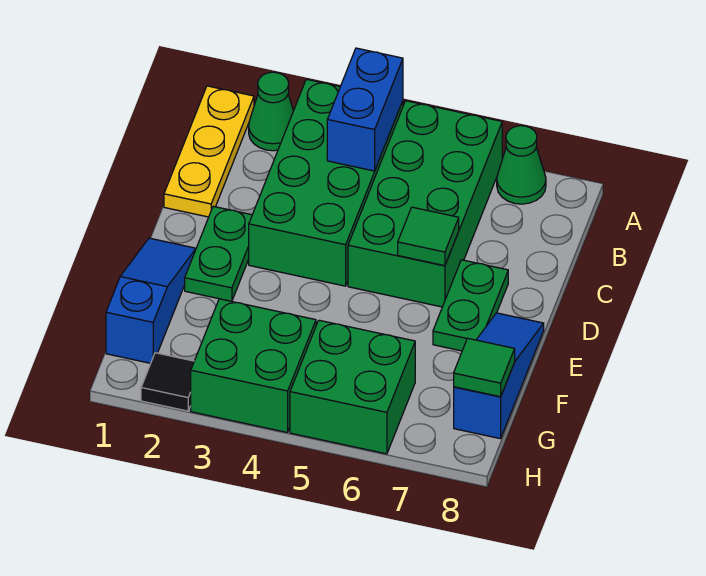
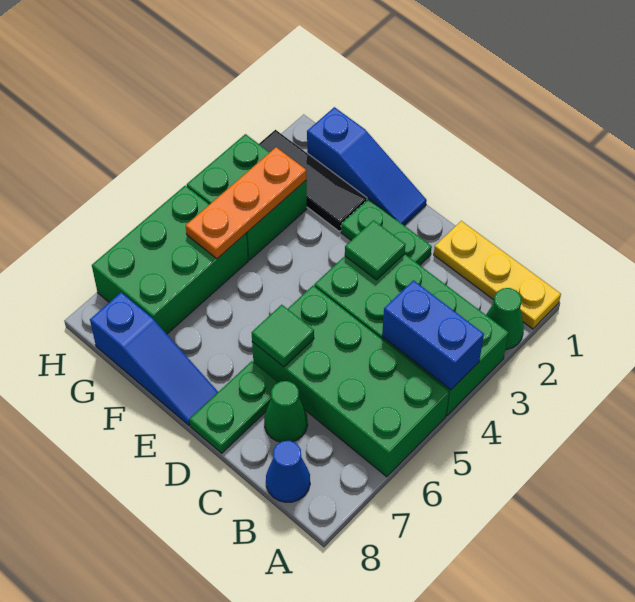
green 1x1 cone [497,126,546,204] -> green 1x1 cone moved to [264,381,308,442]
none -> blue 1x1 cone [266,441,310,502]
green 1x2 plate [433,260,508,351] -> green 1x2 plate turned to [189,361,278,453]
none -> orange 1x3 plate [186,147,307,259]
green 2x2 brick [290,320,415,454] -> green 2x3 brick [92,186,248,334]
green 1x1 tile [454,338,515,397] -> green 1x1 tile moved to [345,220,406,280]
black 1x1 tile [141,353,194,411] -> black 1x3 tile [259,130,367,231]

